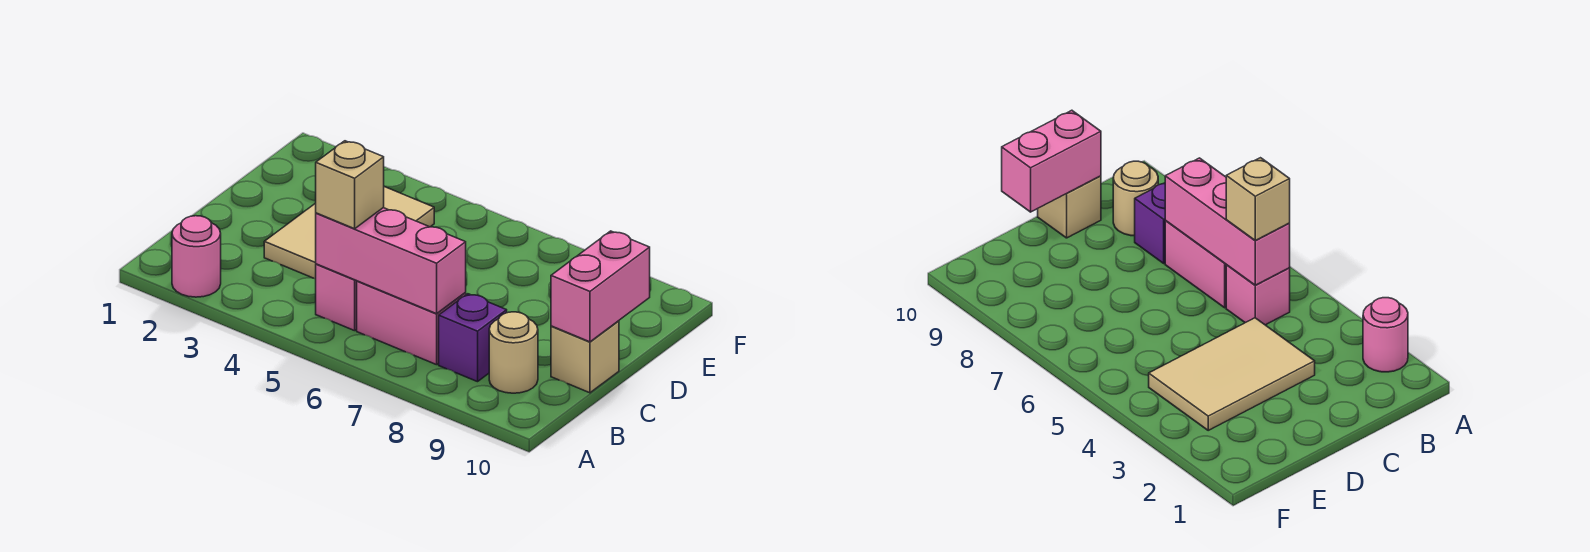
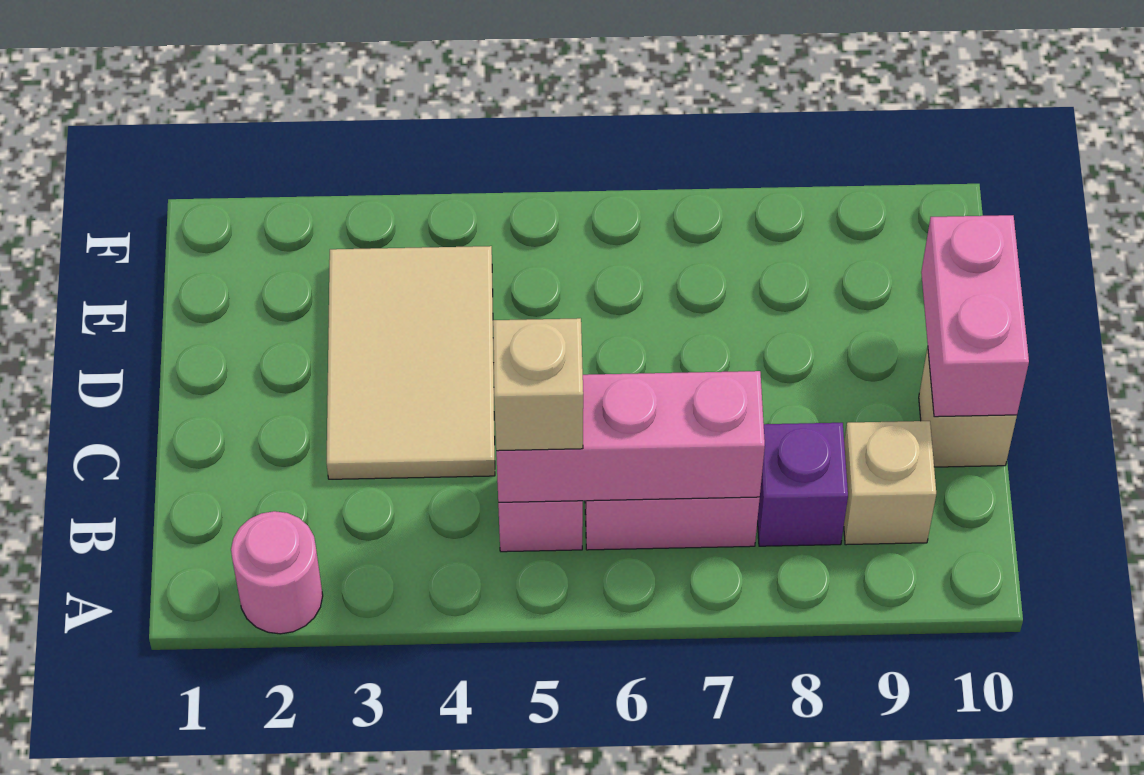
tan 1x1 round brick [489,312,538,393] -> tan 1x1 brick [844,421,936,545]

